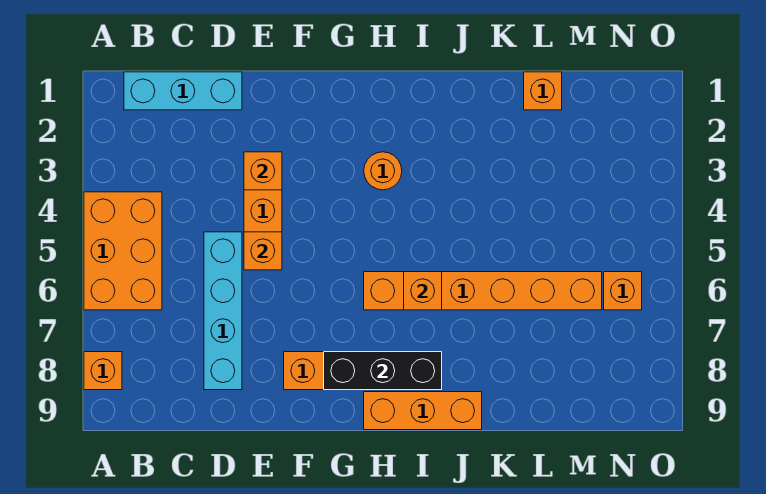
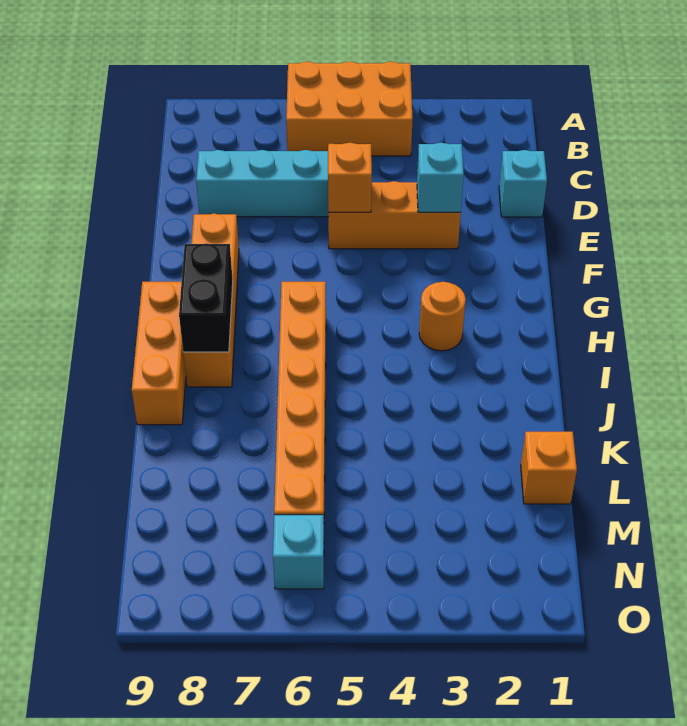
orange 1x1 brick [84,352,122,390] -> none
cyan 1x3 brick [124,72,242,110] -> cyan 1x1 brick [499,150,547,217]
orange 1x1 brick [244,152,282,190] -> cyan 1x1 brick [417,143,464,212]
black 1x3 brick [324,352,442,390] -> black 1x2 brick [179,243,233,352]
orange 1x1 brick [404,272,442,310] -> none
orange 1x1 brick [604,272,642,310] -> cyan 1x1 brick [273,515,324,589]

